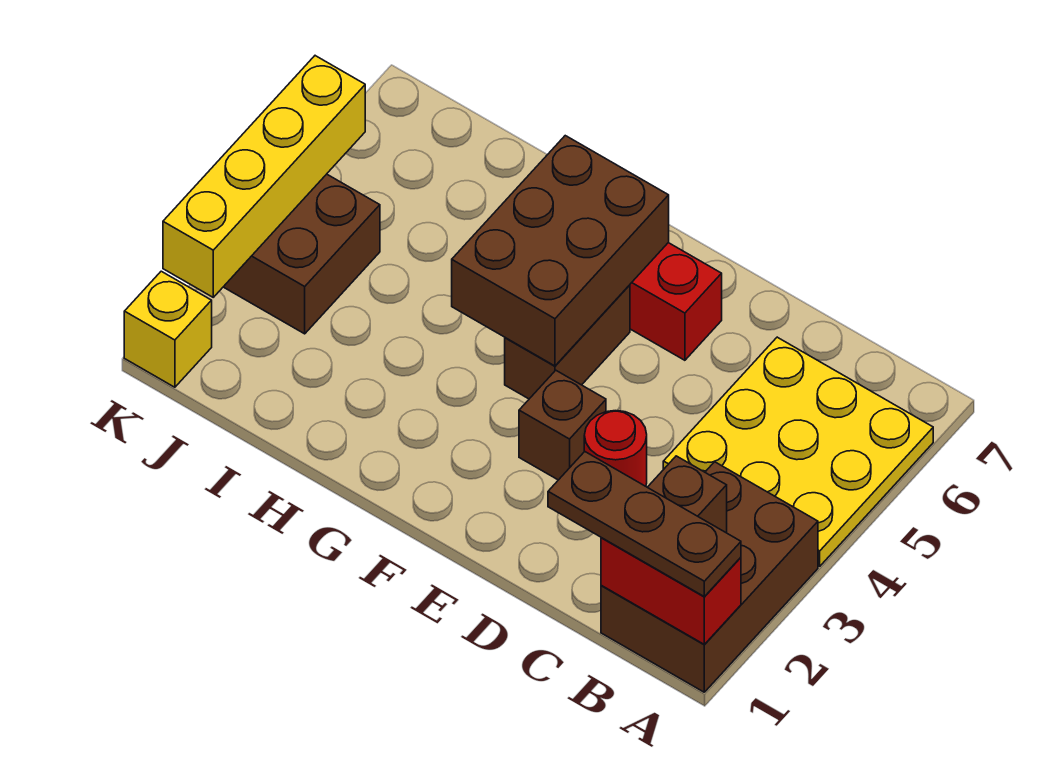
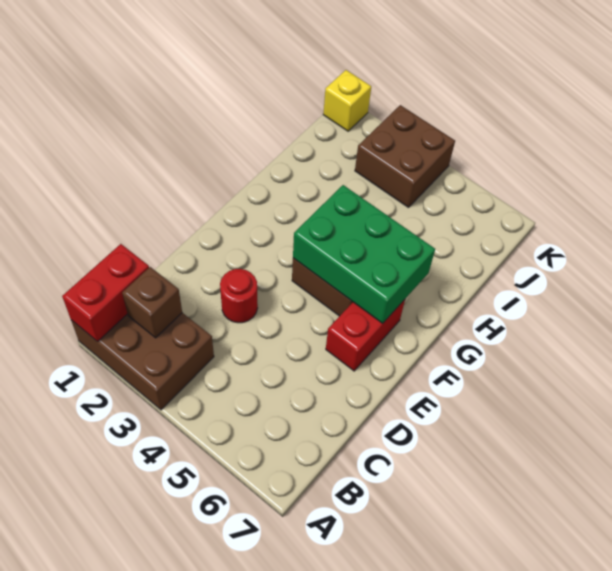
brown 1x3 plate [548,452,741,596] -> none
yellow 3x3 plate [663,337,933,566] -> none
brown 1x1 brick [519,370,606,480] -> none
brown 2x3 brick [452,136,669,366] -> green 2x3 brick [293,185,435,323]
yellow 1x4 brick [163,56,365,297] -> none

